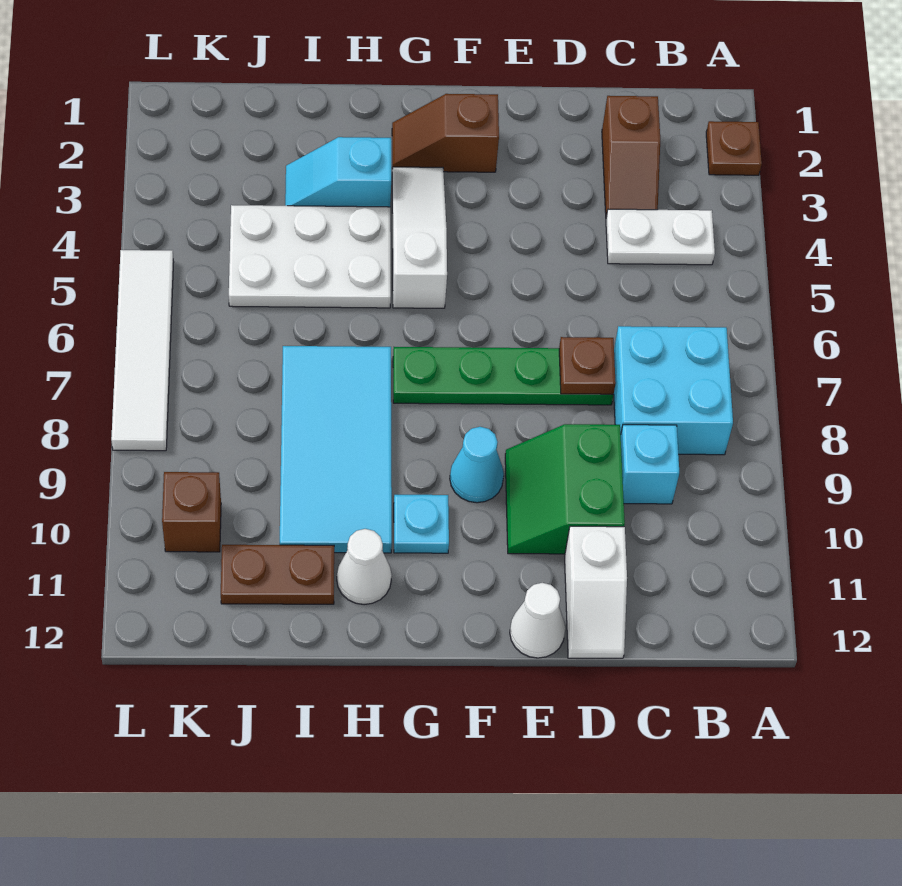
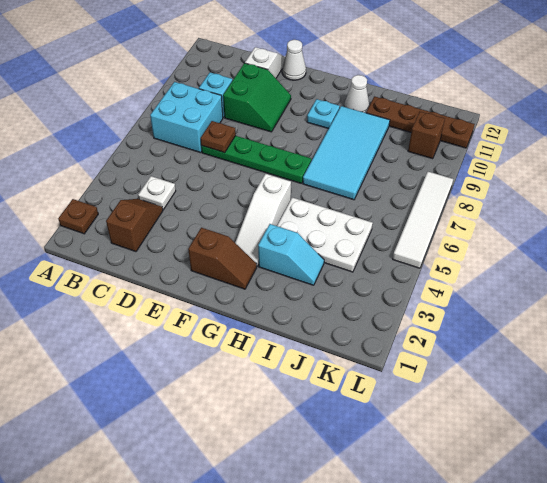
white 1x2 plate [606,209,715,265] -> white 1x1 plate [138,176,176,210]
cyan 1x1 cone [450,427,504,503] -> none
brown 1x2 plate [221,545,334,604] -> brown 1x4 plate [366,96,475,148]

